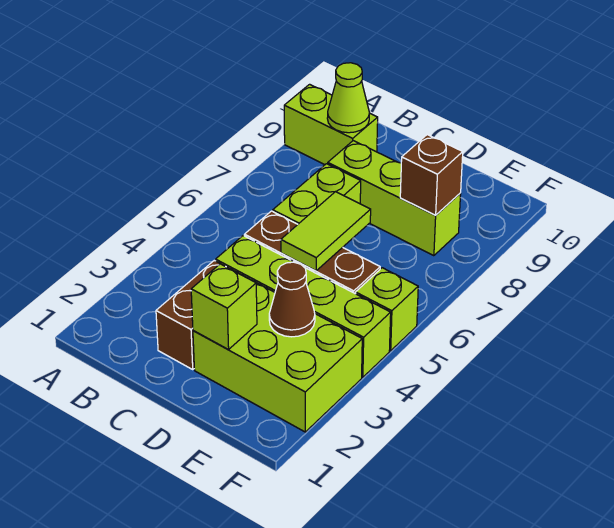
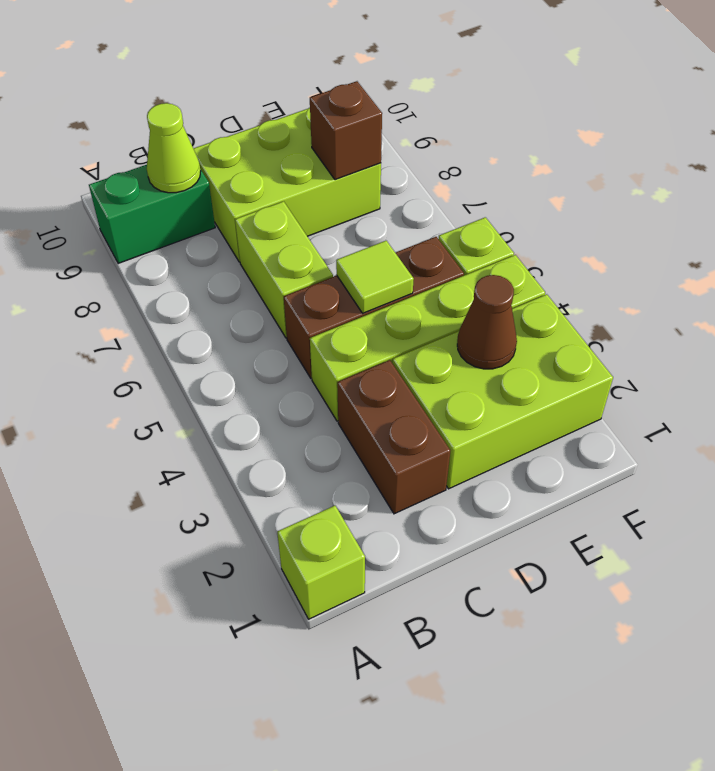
lime 1x2 brick [284,84,378,165] -> green 1x2 brick [89,165,215,264]
lime 1x3 brick [328,141,461,256] -> lime 2x3 brick [193,108,381,262]
lime 1x1 brick [191,264,257,349] -> lime 1x1 brick moved to [277,506,365,619]
lime 1x2 tile [281,192,371,271] -> lime 1x1 tile [336,241,414,313]

